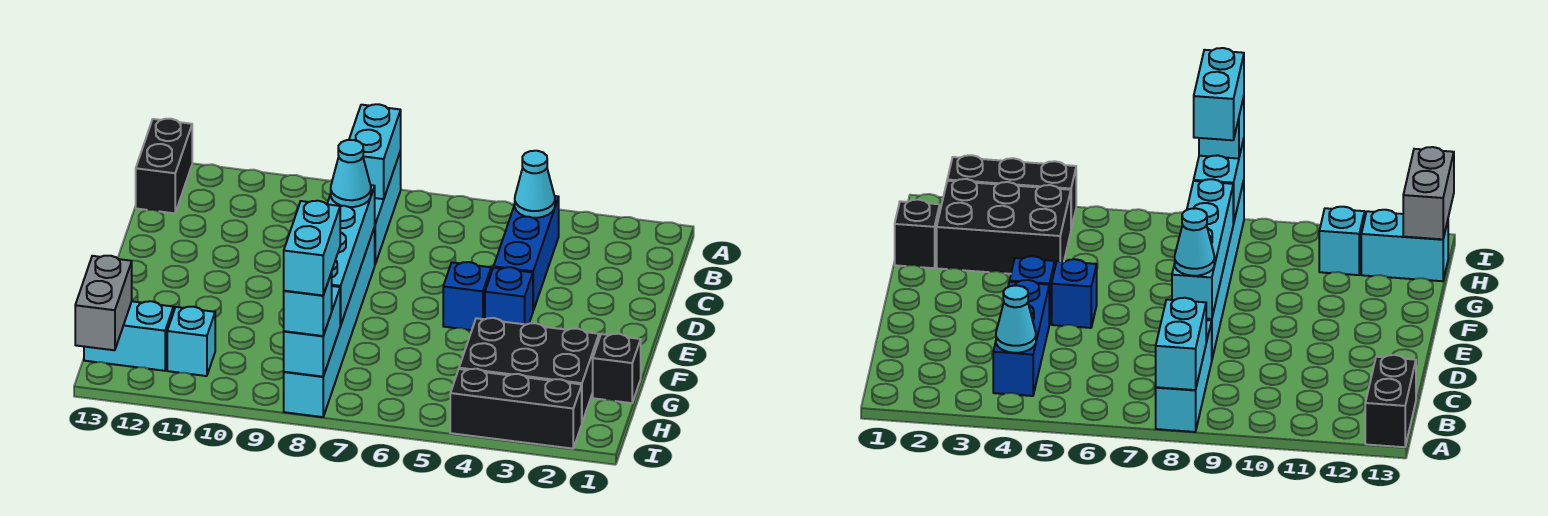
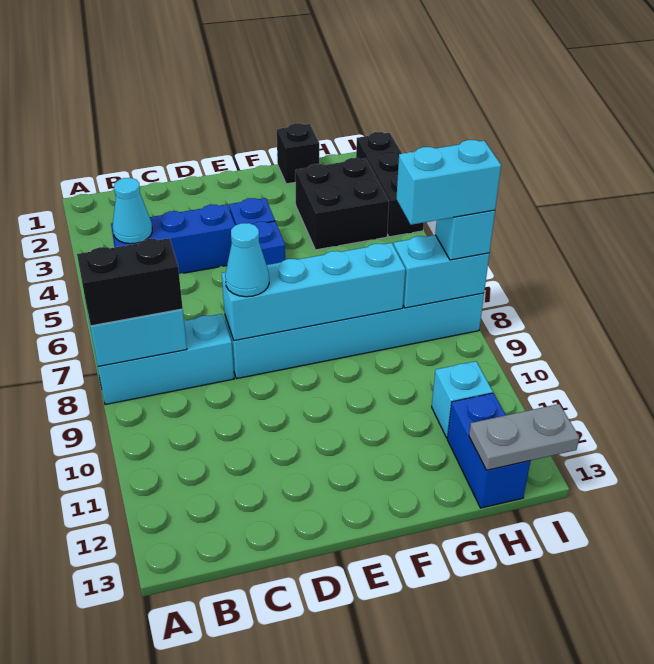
black 1x2 brick [136,119,192,213] -> black 1x2 brick moved to [77,238,183,326]
black 2x3 brick [459,318,599,422] -> black 2x2 brick [295,158,389,250]
cyan 1x2 brick [84,301,173,371] -> blue 1x2 brick [447,393,531,508]
grey 1x2 brick [75,256,132,350] -> grey 1x2 plate [469,404,579,470]

